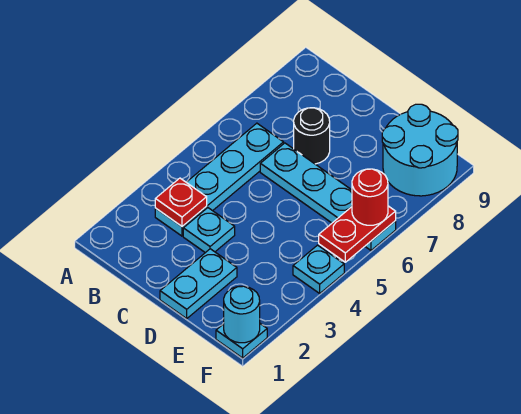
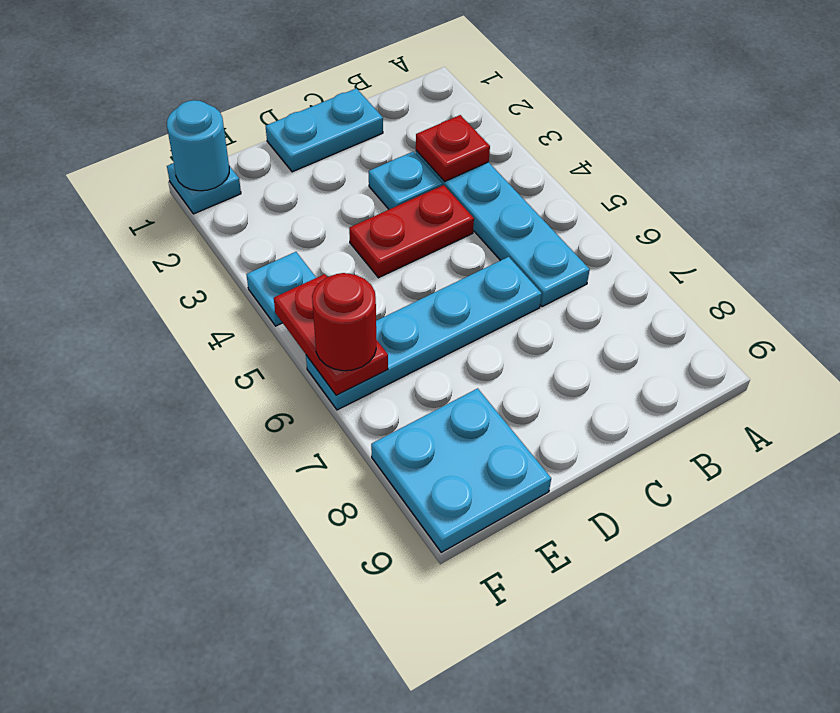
none -> red 1x2 plate [349,185,474,278]
black 1x1 round brick [294,108,330,164] -> none
cyan 1x2 plate [160,249,237,318] -> cyan 1x2 plate turned to [266,88,383,172]
cyan 2x2 round brick [382,104,458,196] -> cyan 2x2 plate [371,388,551,552]

